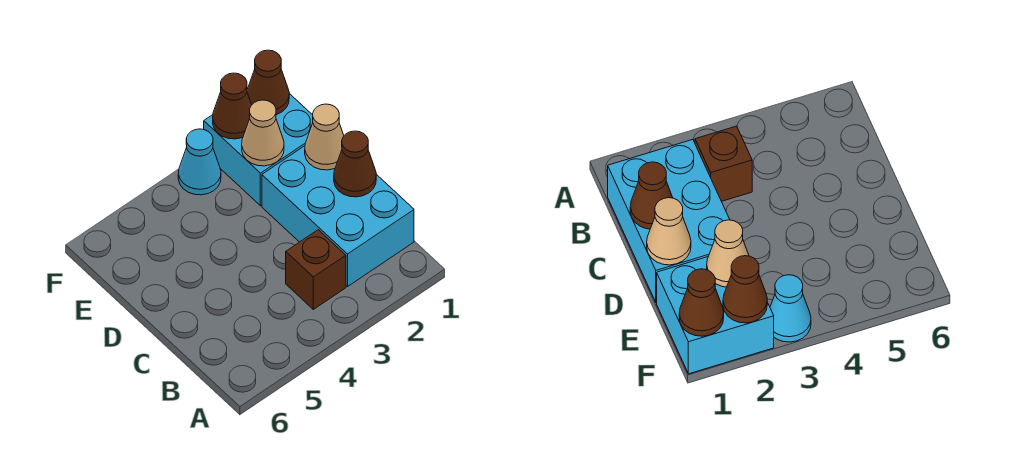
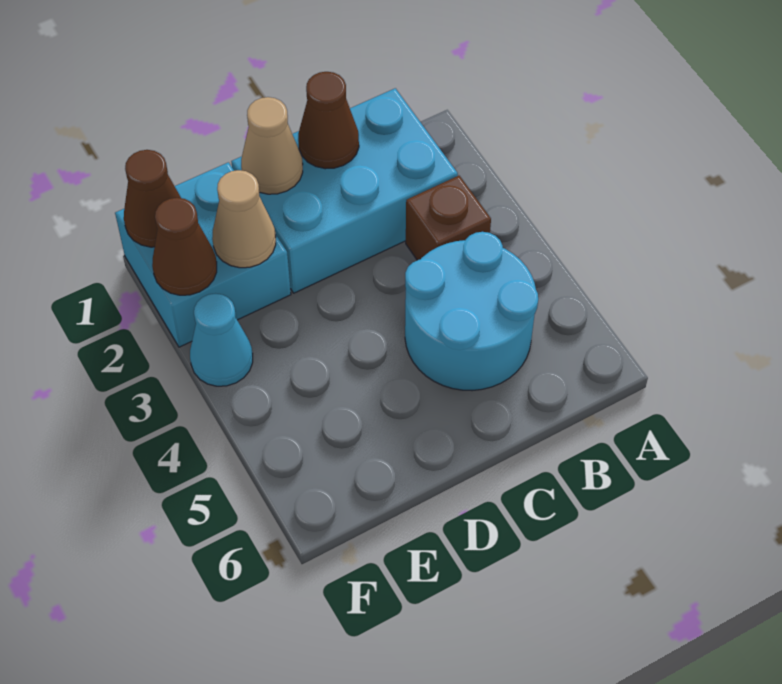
none -> cyan 2x2 round brick [405,232,538,391]

